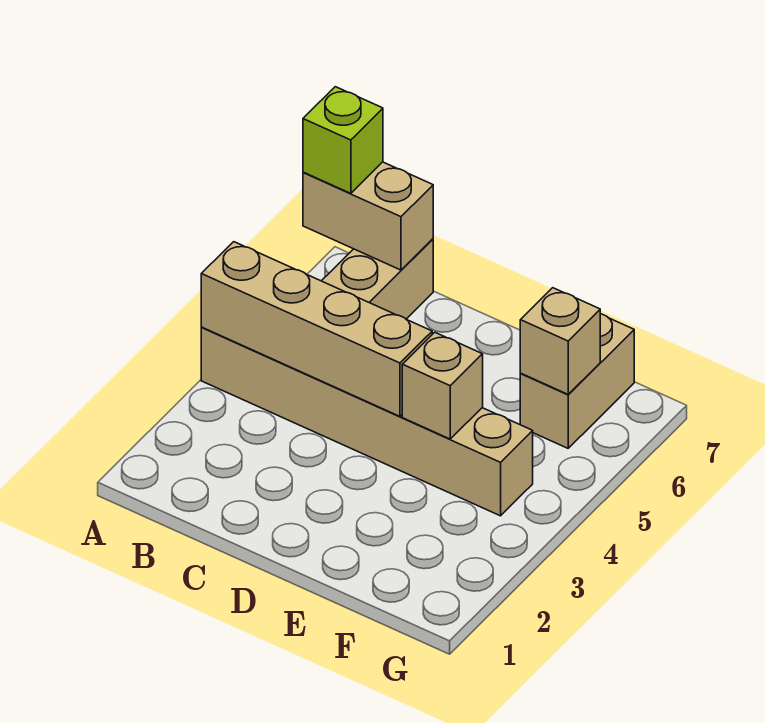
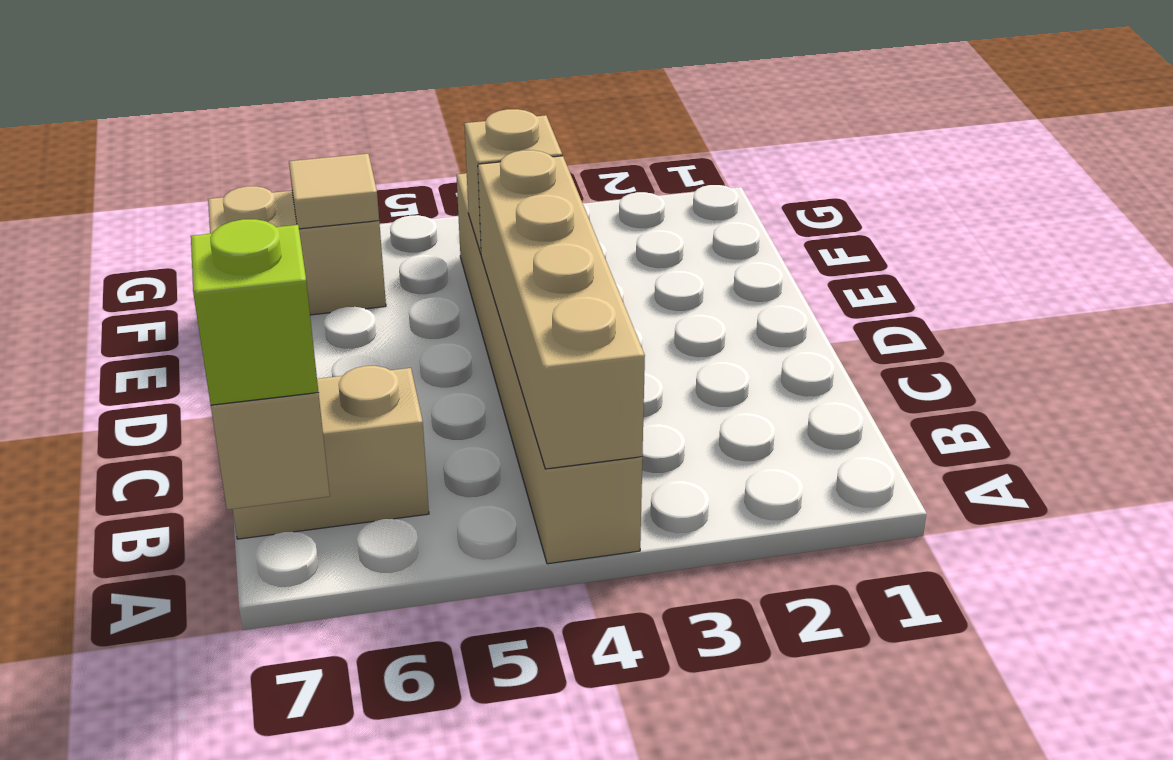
tan 1x1 brick [520,288,600,394] -> tan 1x1 tile [289,154,379,229]

